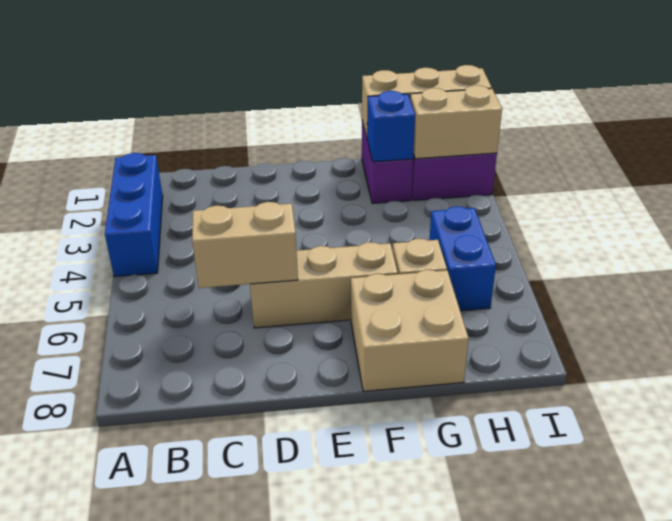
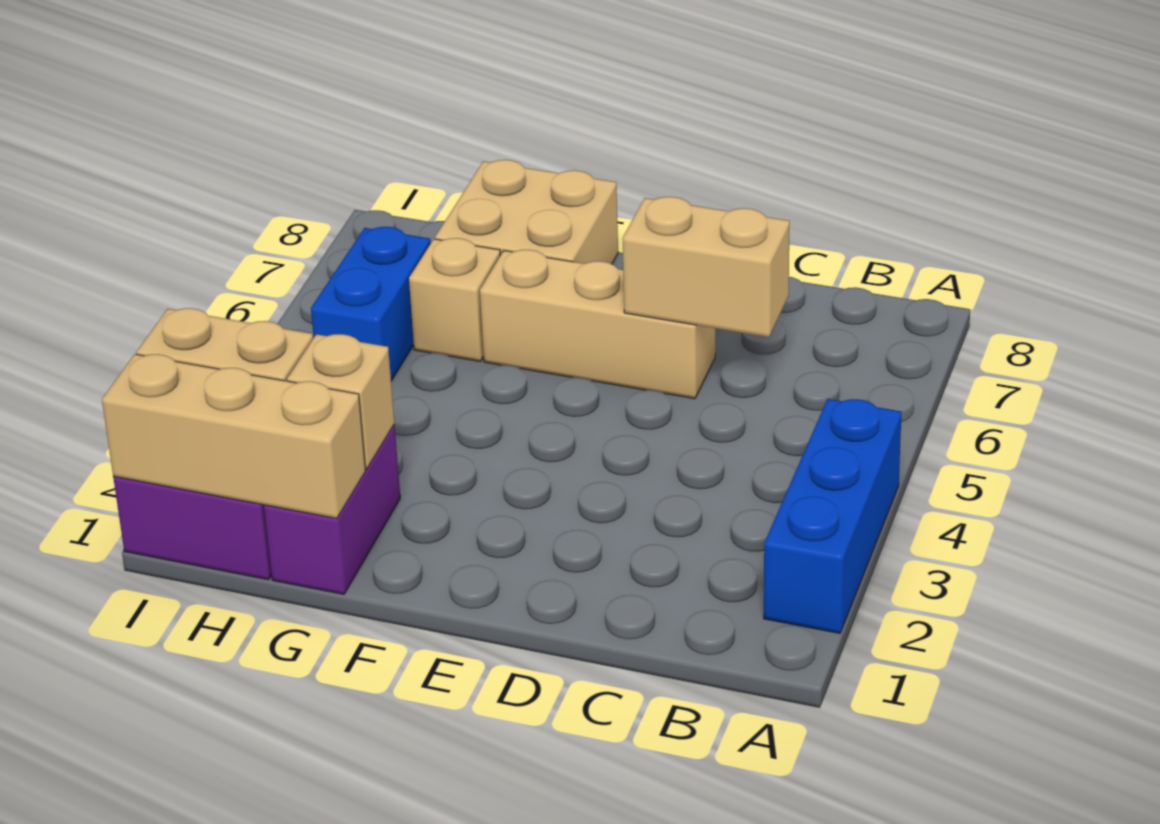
blue 1x1 brick [367,91,415,162] -> tan 1x1 brick [287,334,394,469]

